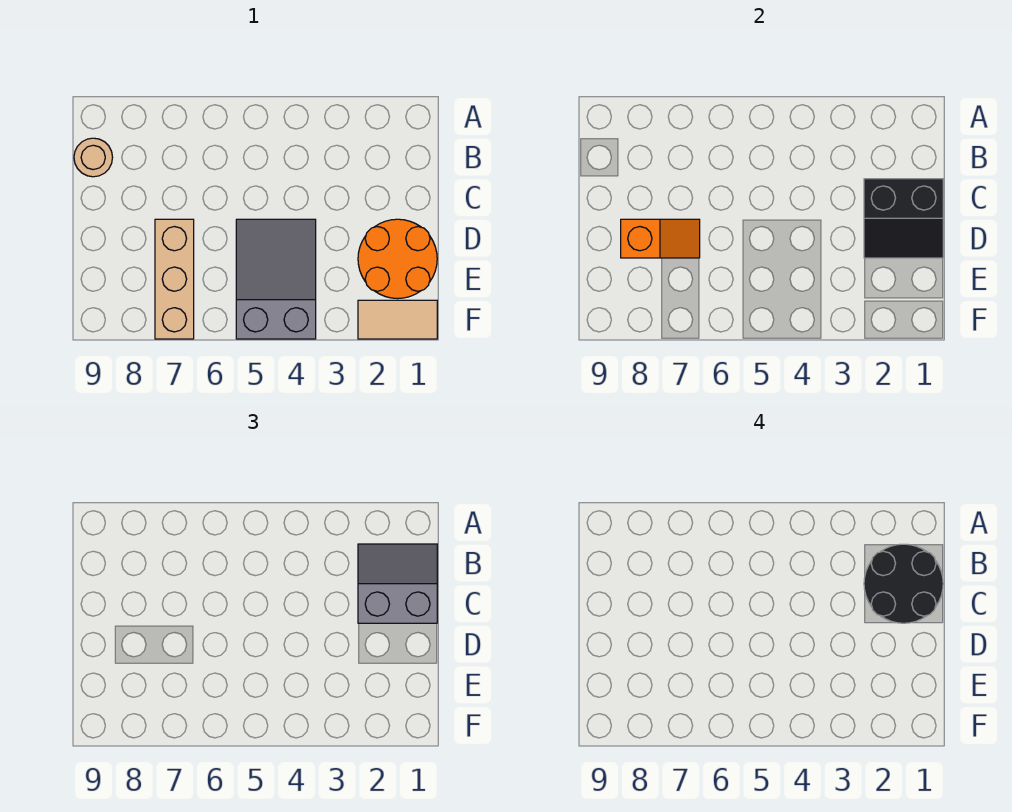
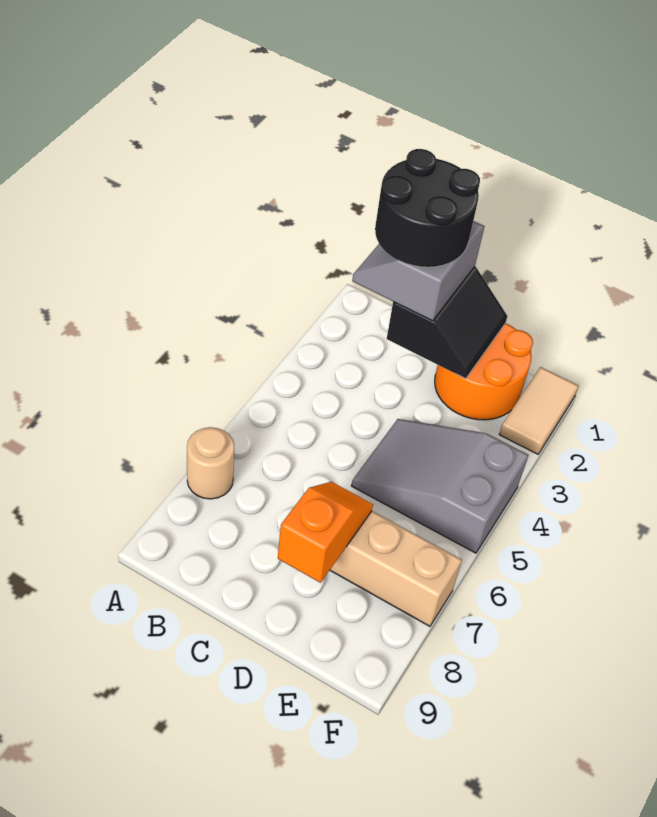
tan 1x1 round brick [74,138,113,177] -> tan 1x1 round brick moved to [187,427,234,499]

